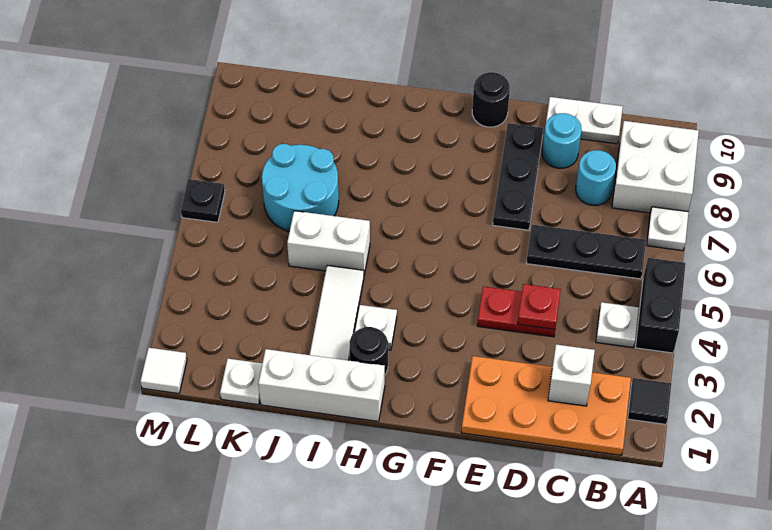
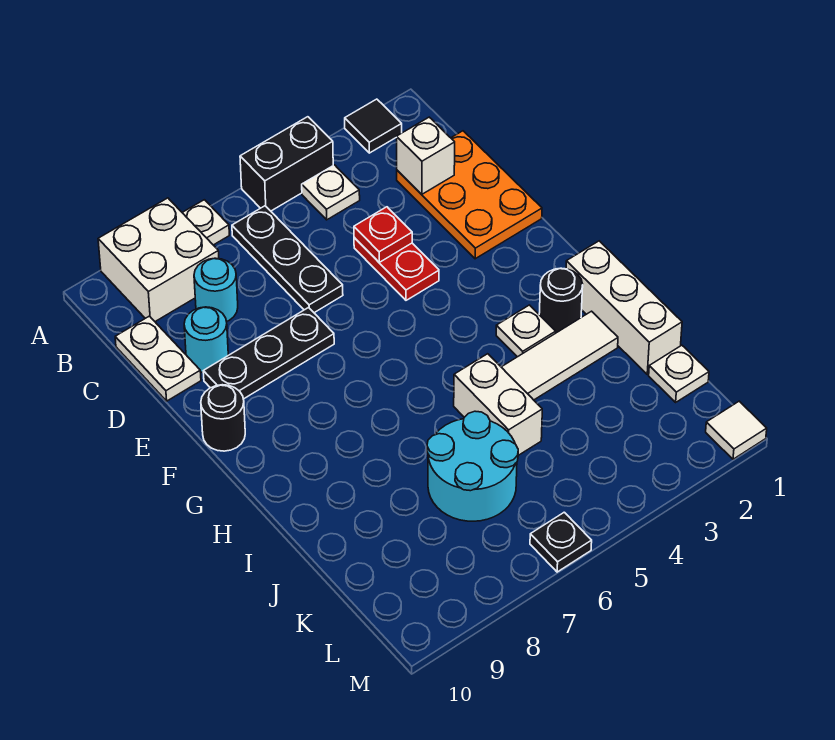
orange 2x4 plate [461,356,631,455] -> orange 2x3 plate [397,131,542,259]

